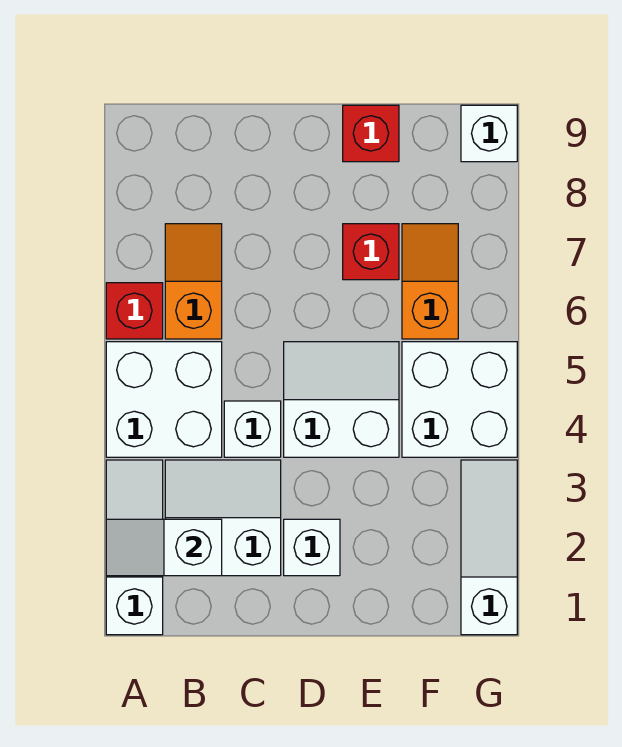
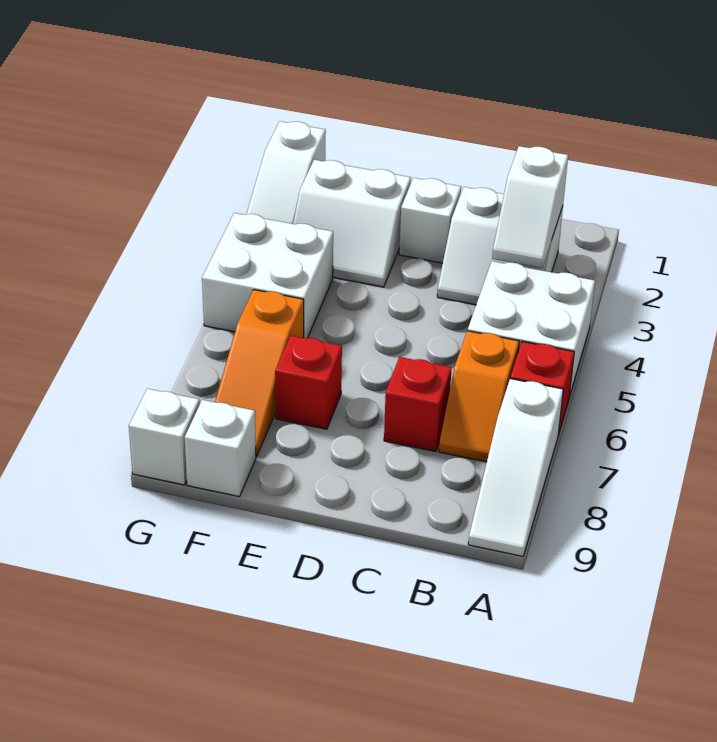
white 1x3 slope [106,460,163,635] -> white 1x3 slope moved to [468,379,563,556]
white 1x2 slope [106,519,222,576] -> white 1x2 slope turned to [492,146,568,268]
white 1x1 brick [224,401,281,457] -> white 1x1 brick moved to [185,400,256,497]
white 2x2 slope [284,342,399,457] -> white 2x2 slope moved to [293,160,411,287]
red 1x1 brick [343,105,399,162] -> red 1x1 brick moved to [384,357,452,452]
orange 1x2 slope [402,224,458,339] -> orange 1x3 slope [215,290,304,457]

